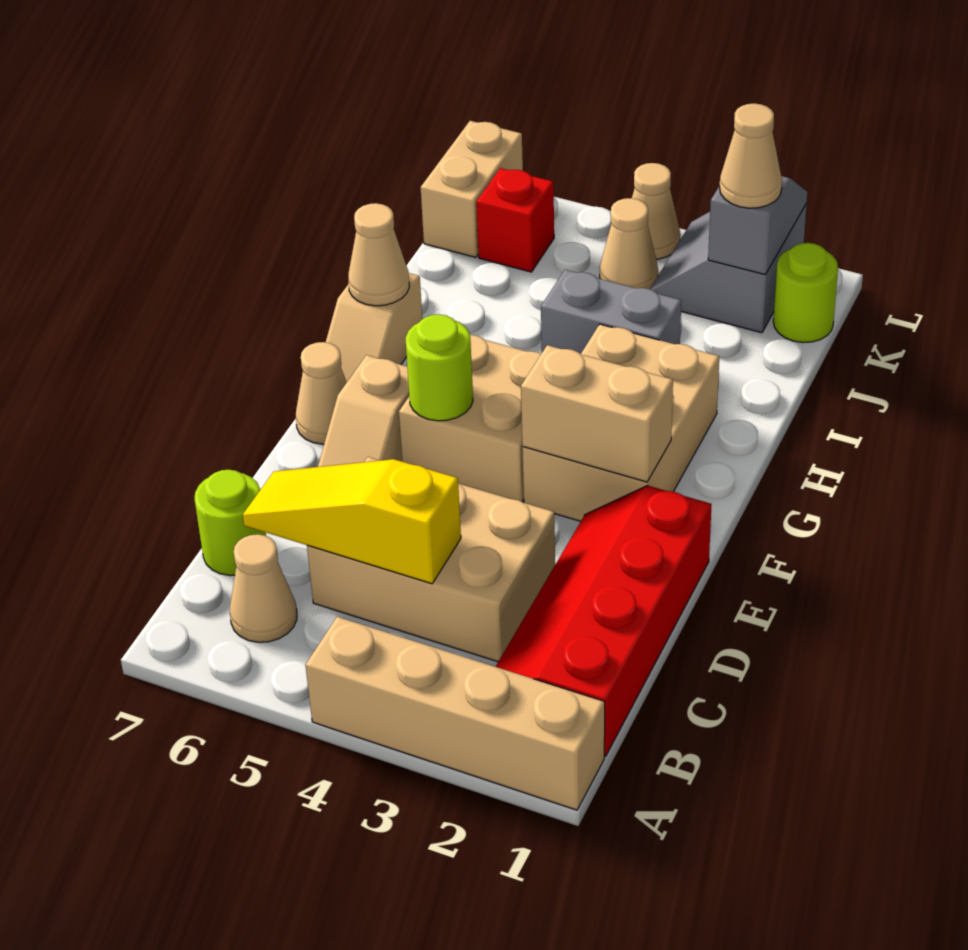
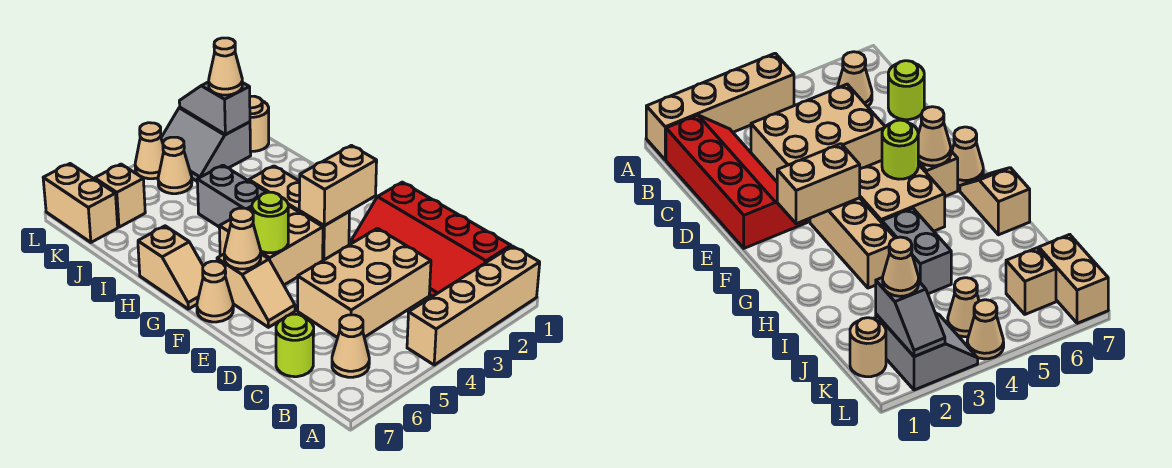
yellow 1x3 slope [243,459,461,584] -> none
tan 2x3 brick [522,324,719,521] -> tan 1x3 brick [249,166,350,260]
tan 1x1 cone [348,203,409,306] -> tan 1x1 cone moved to [224,208,261,269]
grey 1x2 brick [541,270,681,354] -> grey 1x2 brick turned to [197,165,267,227]
lime 1x1 round brick [773,243,838,343] -> tan 1x1 round brick [250,96,269,151]
red 1x1 brick [476,168,554,272] -> tan 1x1 brick [95,164,145,227]

